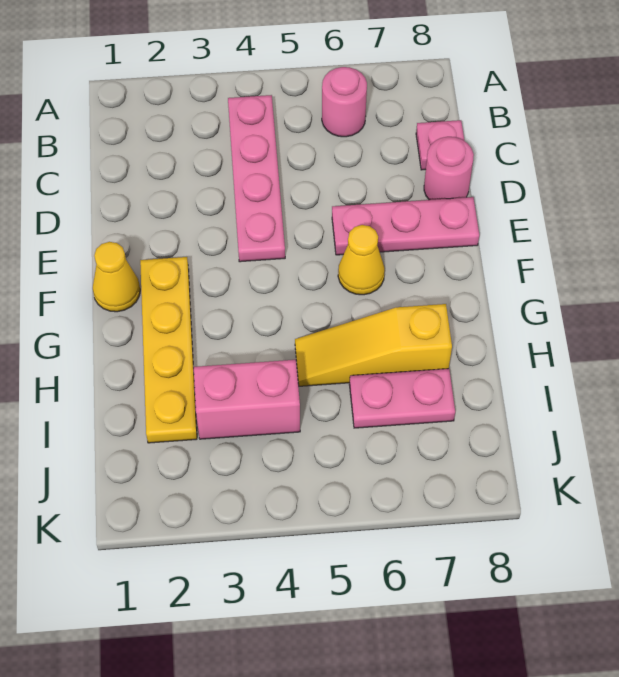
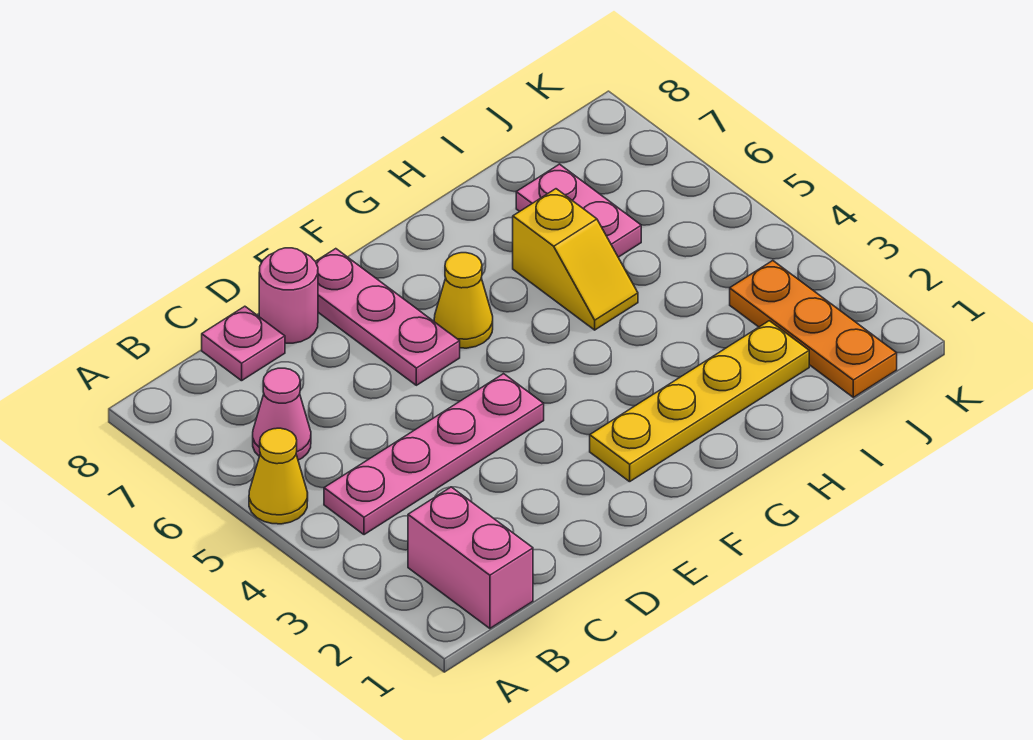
pink 1x1 round brick [322,67,367,137] -> pink 1x1 cone [253,368,311,460]
yellow 1x1 cone [92,242,140,312] -> yellow 1x1 cone moved to [249,428,308,524]
yellow 1x3 slope [295,304,452,386] -> yellow 1x2 slope [513,189,638,330]
pink 1x2 brick [194,360,300,439] -> pink 1x2 brick moved to [408,487,533,628]
none -> orange 1x3 plate [730,261,897,397]

